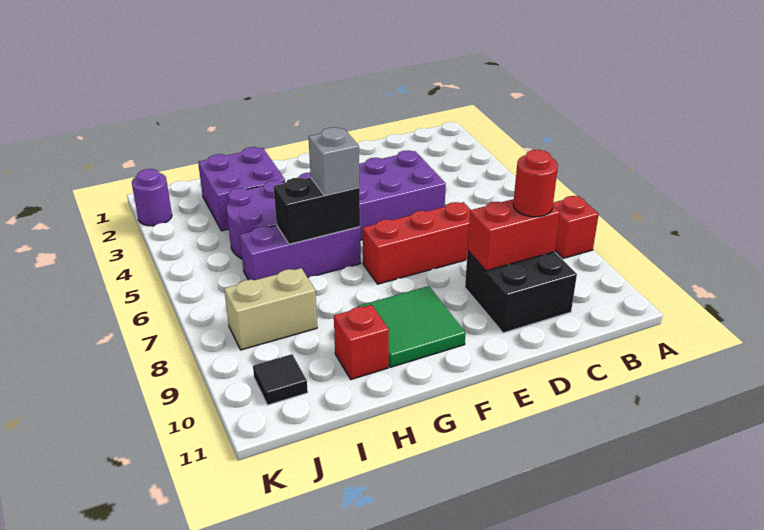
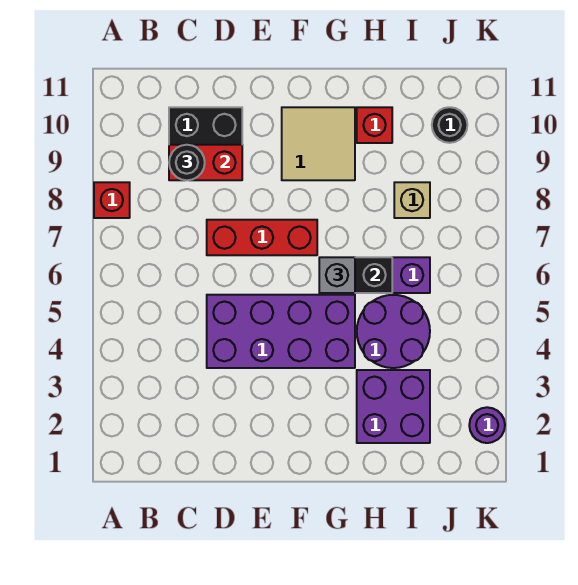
red 1x1 round brick [513,150,558,217] -> black 1x1 round brick [169,145,205,180]
green 2x2 tile [358,286,466,367] -> tan 2x2 tile [282,107,355,180]
tan 1x2 brick [224,268,317,350] -> tan 1x1 brick [394,182,430,218]
black 1x1 tile [253,354,308,405] -> black 1x1 round brick [432,107,467,143]

